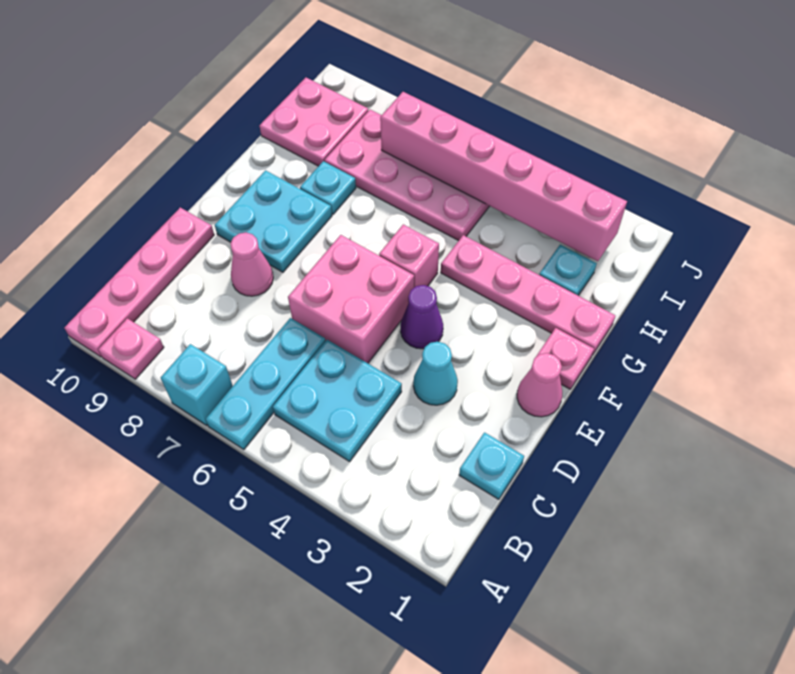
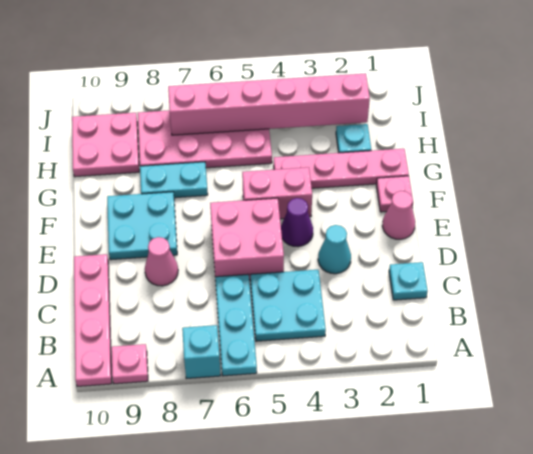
pink 1x1 brick [379,224,439,287] -> pink 1x2 brick [242,167,312,219]
cyan 1x1 plate [300,161,356,214] -> cyan 1x2 plate [140,162,208,198]

